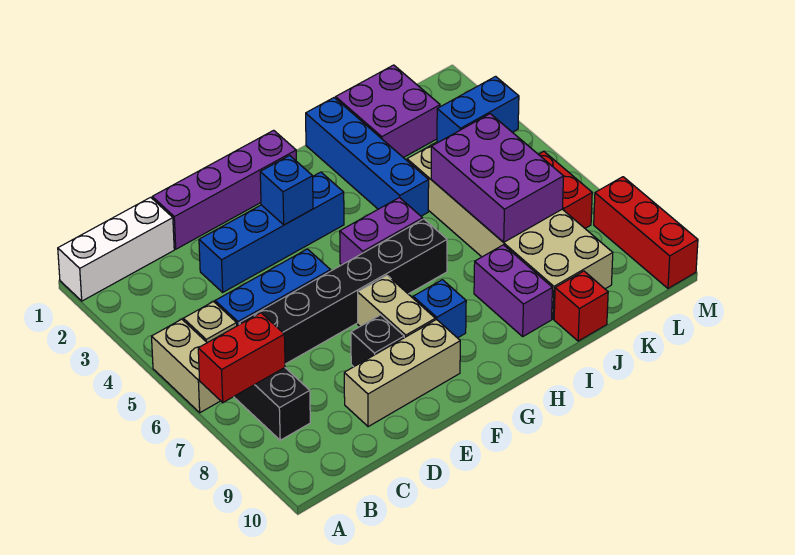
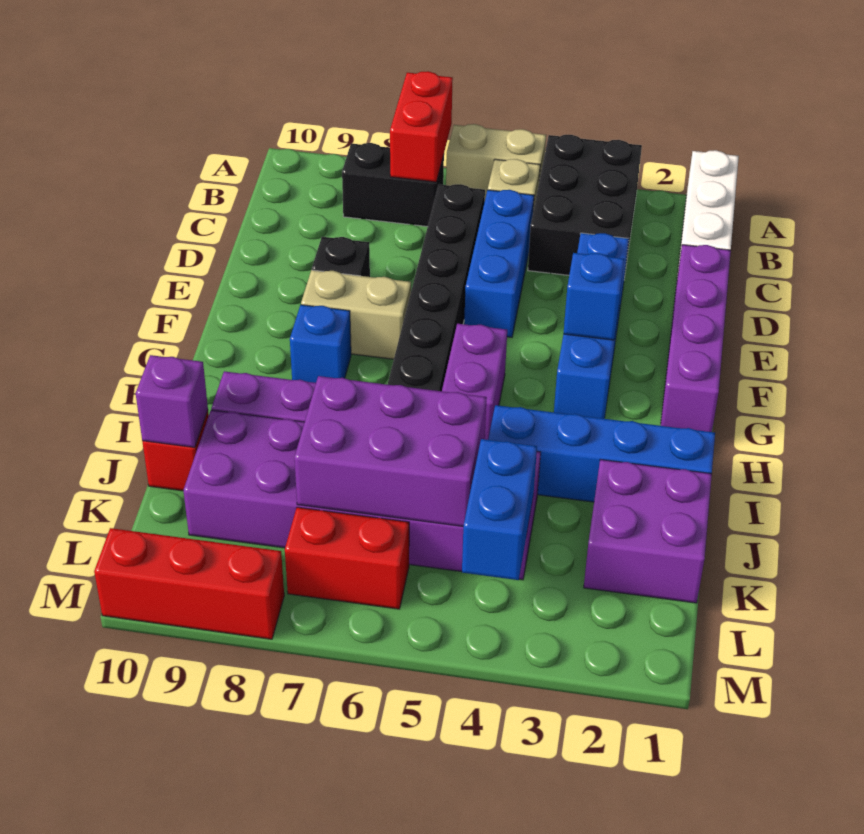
none -> black 2x3 brick [528,135,642,278]
tan 1x3 brick [344,319,460,427] -> none
tan 2x6 brick [407,142,613,319] -> purple 2x6 brick [183,410,541,580]
none -> purple 1x1 brick [136,355,208,447]

